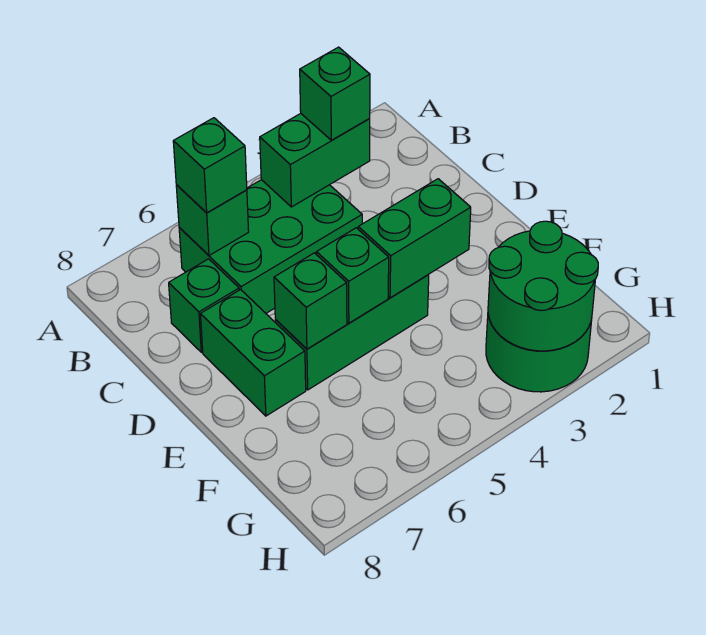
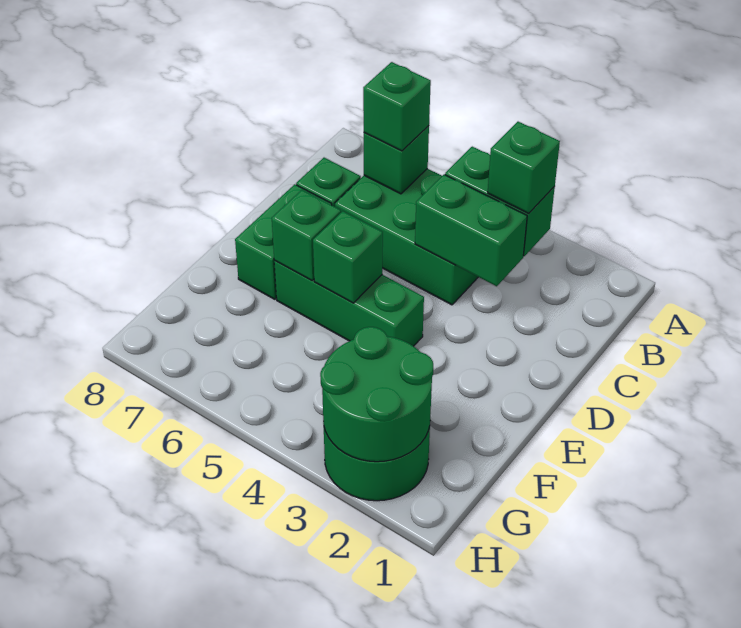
green 1x2 brick [358,179,471,298] -> green 1x2 brick moved to [415,175,527,286]

